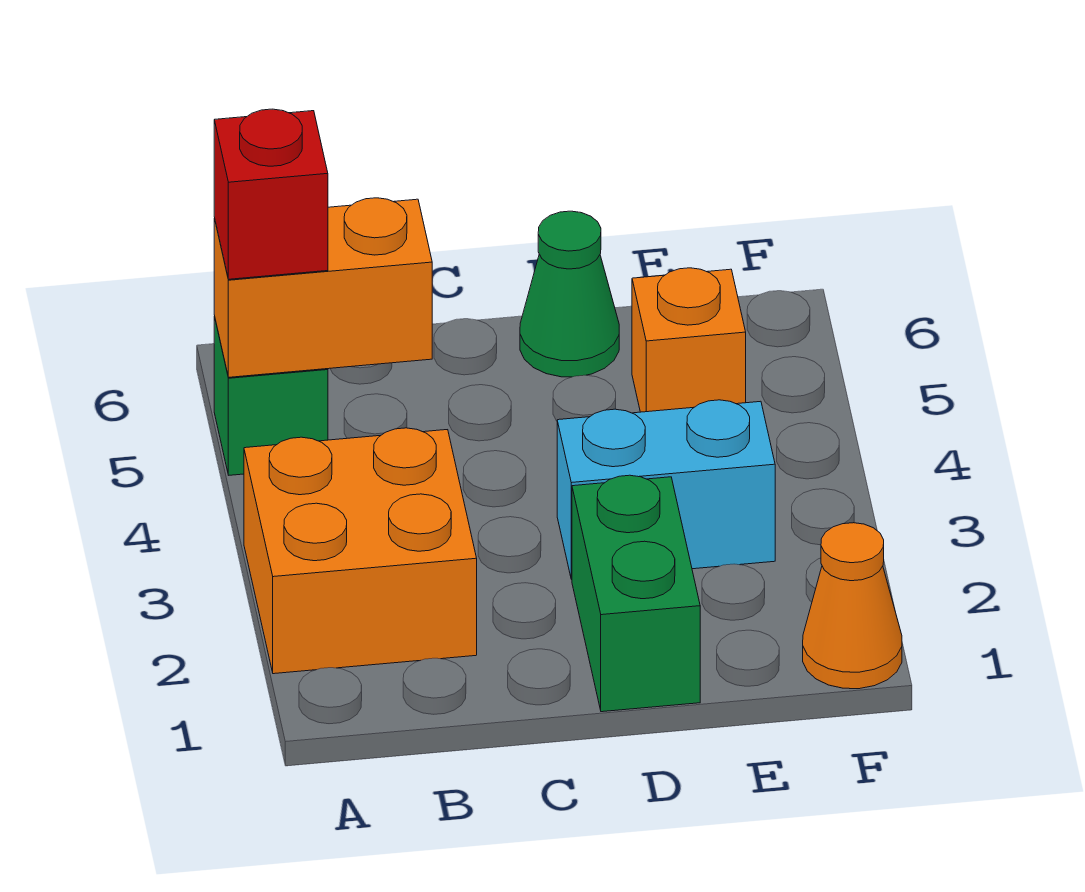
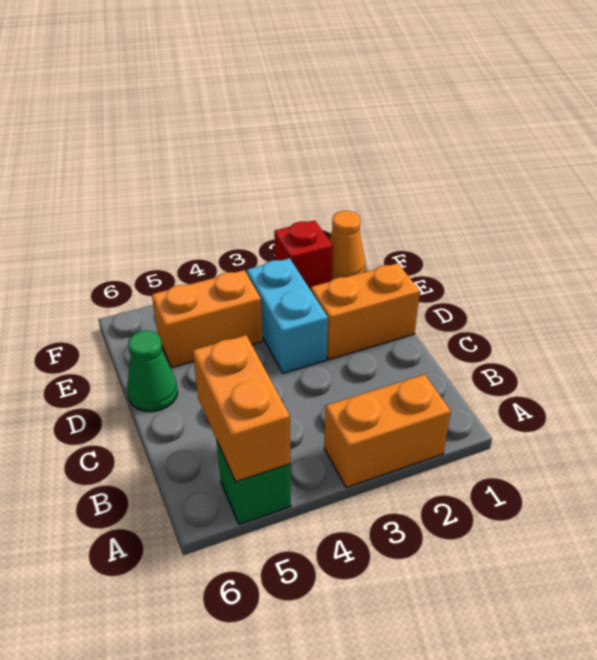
orange 2x2 brick [244,428,477,674] -> orange 1x2 brick [324,374,451,488]
red 1x1 brick [214,109,328,279] -> red 1x1 brick moved to [274,220,333,290]
green 1x2 brick [572,475,700,712] -> orange 1x2 brick [311,263,420,360]
orange 1x1 brick [632,268,746,412] -> orange 1x2 brick [152,270,263,368]

